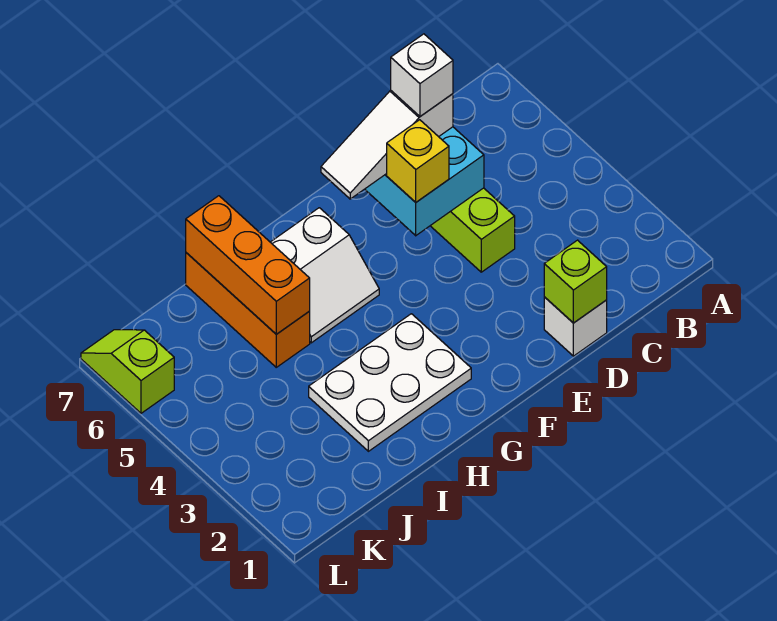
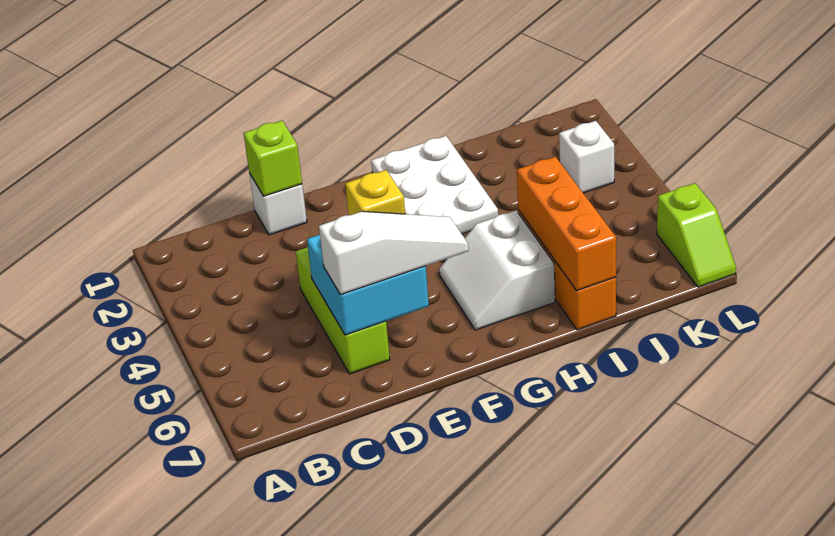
white 1x1 brick [391,34,453,116] -> white 1x1 brick moved to [559,121,614,193]
white 2x3 plate [309,314,471,451] -> white 2x3 plate turned to [371,136,498,234]
white 2x2 slope [271,208,379,343] -> white 2x2 slope turned to [439,211,555,330]

